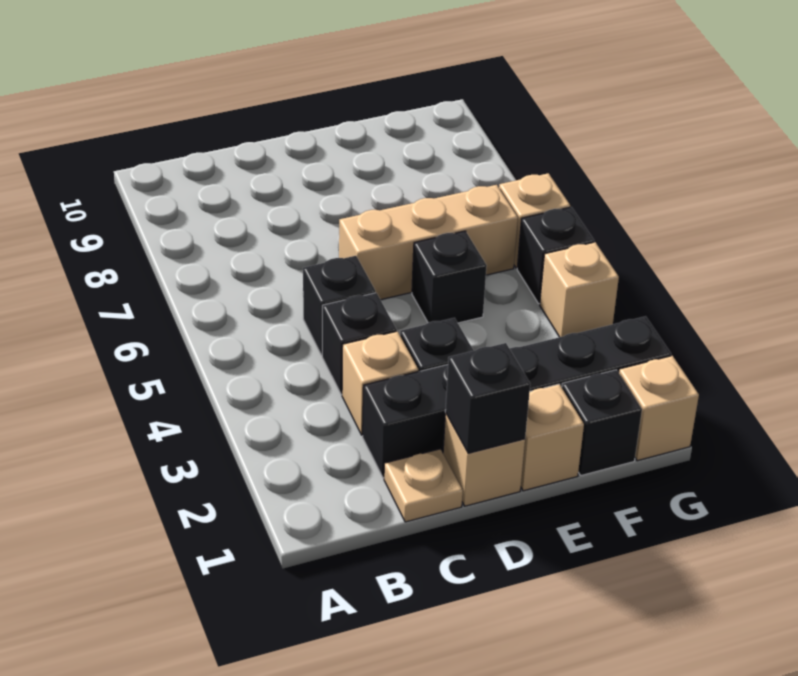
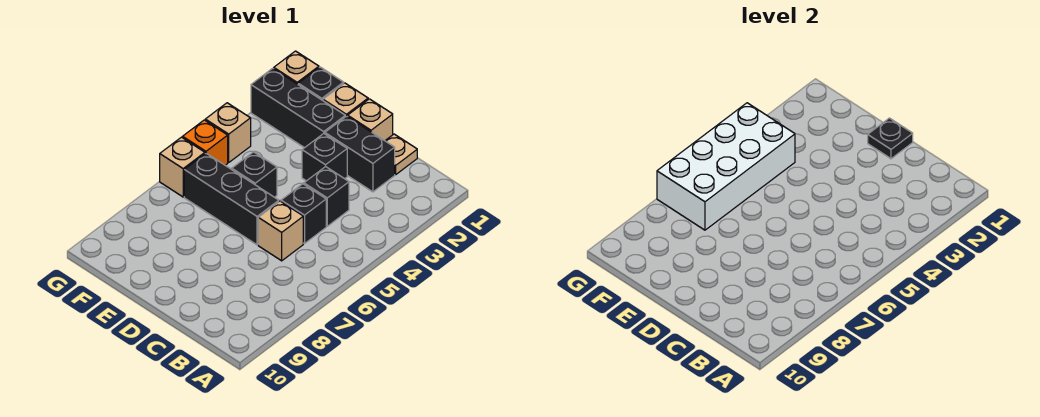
tan 1x1 brick [342,331,418,435] -> tan 1x1 brick moved to [258,201,303,261]
black 1x1 brick [445,343,530,453] -> black 1x1 plate [868,118,913,159]
tan 1x3 brick [339,185,518,300] -> black 1x3 brick [184,153,279,245]
none -> white 2x4 brick [657,103,795,230]
black 1x1 brick [517,207,594,304] -> orange 1x1 brick [183,120,228,165]

